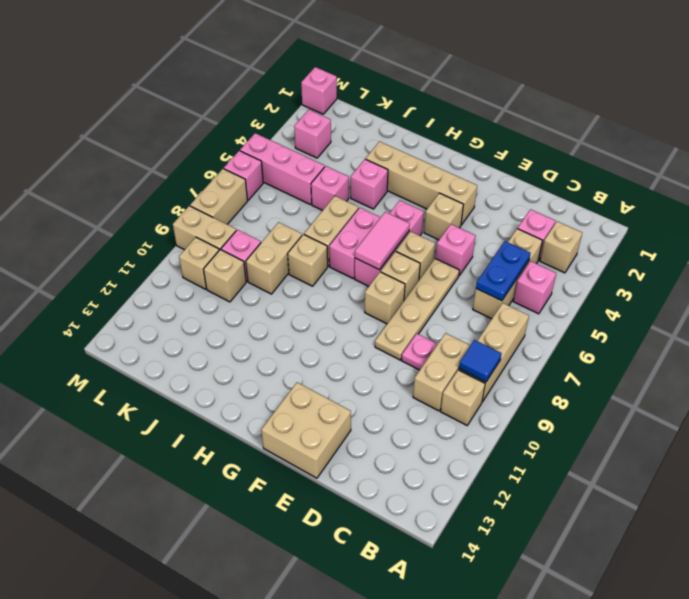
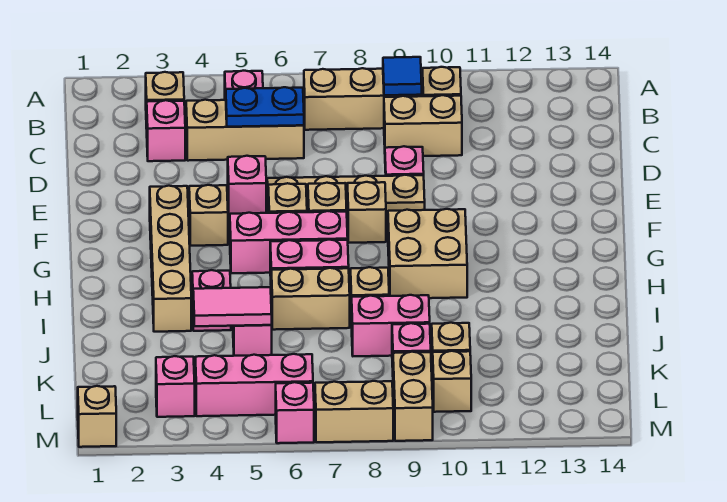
tan 2x2 brick [261,382,351,478] -> tan 2x2 brick moved to [388,209,467,298]
pink 1x2 tile [355,212,410,270] -> pink 1x2 tile moved to [193,287,272,326]
tan 1x2 brick [246,222,302,294] -> pink 1x2 brick [352,295,430,356]
pink 1x3 brick [240,133,325,205] -> pink 1x3 brick turned to [195,354,313,416]
pink 1x1 brick [301,67,337,114] -> tan 1x1 brick [78,386,116,447]

